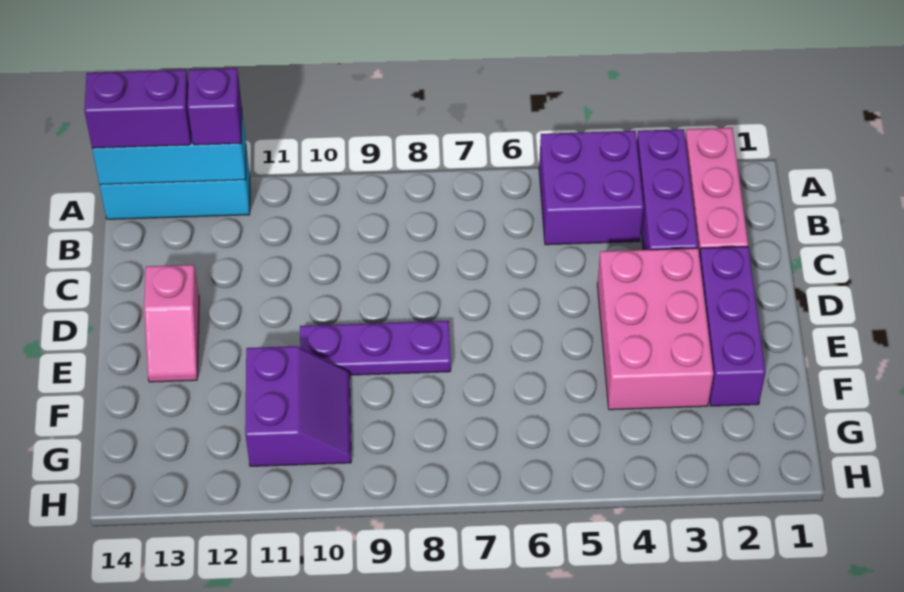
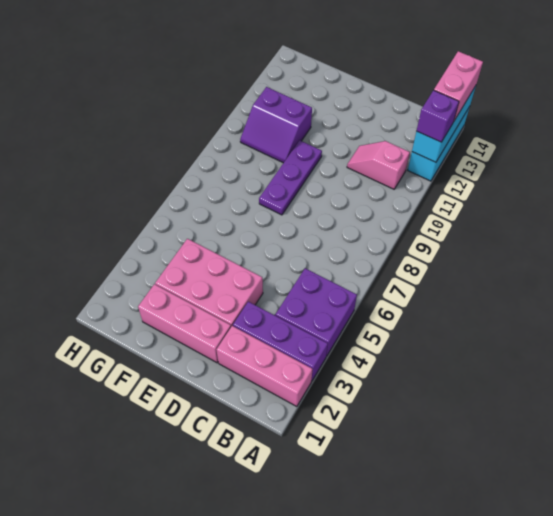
purple 1x2 brick [84,70,191,148] -> pink 1x2 brick [434,51,483,121]
purple 1x3 brick [700,247,765,406] -> pink 1x3 brick [138,284,231,363]
pink 1x2 slope [144,265,199,382] -> pink 1x2 slope moved to [347,141,410,189]

